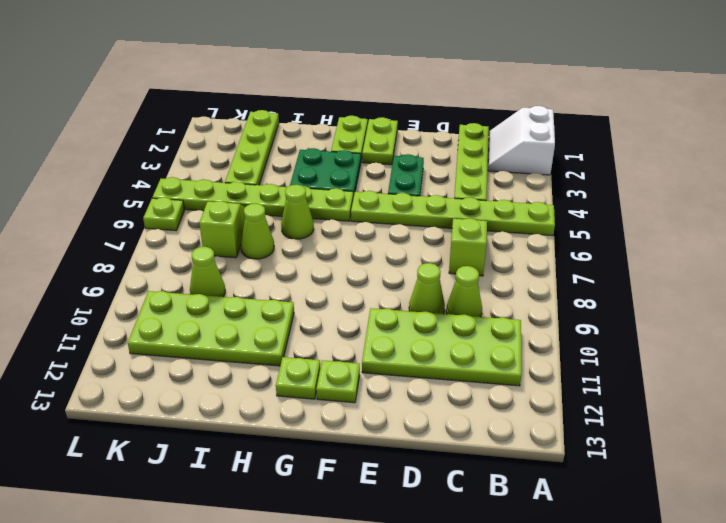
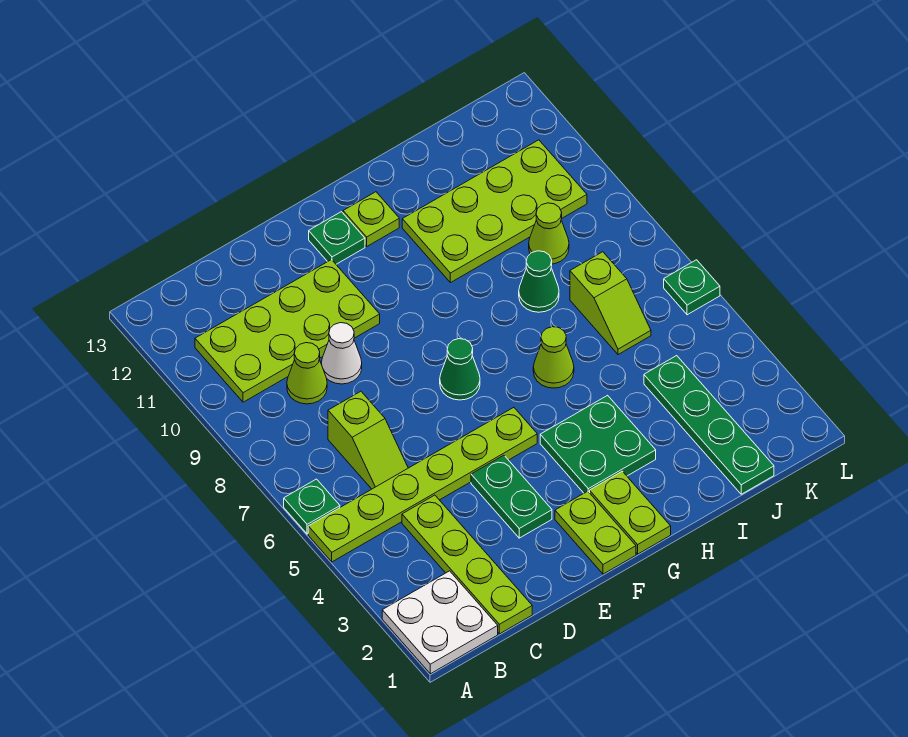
white 2x2 slope [488,106,555,175] -> white 2x2 plate [382,571,498,674]
none -> green 1x1 plate [284,479,340,534]
lime 1x1 cone [409,263,445,314] -> white 1x1 cone [321,323,362,384]
none -> green 1x1 cone [440,339,480,400]
lime 1x1 plate [316,360,360,403] -> green 1x1 plate [309,212,365,264]
lime 1x6 plate [152,177,353,221] -> none
lime 1x1 cone [241,203,274,259] -> none
none -> green 1x1 cone [519,251,559,312]
lime 1x4 plate [225,110,279,185] -> green 1x4 plate [644,356,774,494]
lime 1x1 plate [143,197,184,231] -> green 1x1 plate [664,260,720,315]

